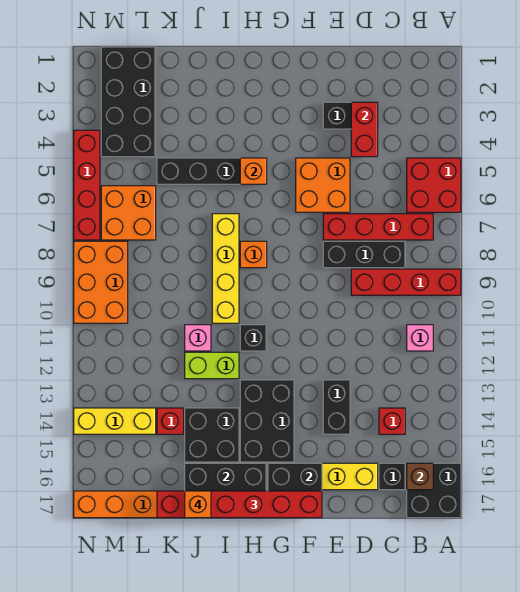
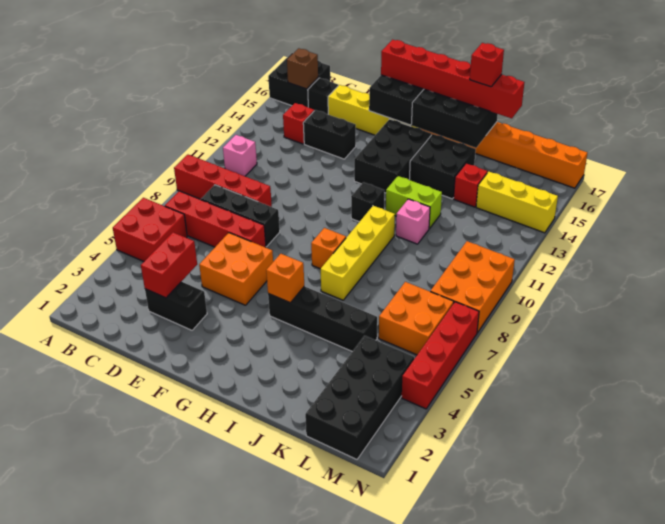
black 1x2 brick [323,380,350,434] -> black 1x2 brick turned to [303,110,356,159]
orange 1x1 brick [185,491,211,518] -> red 1x1 brick [470,43,504,87]

